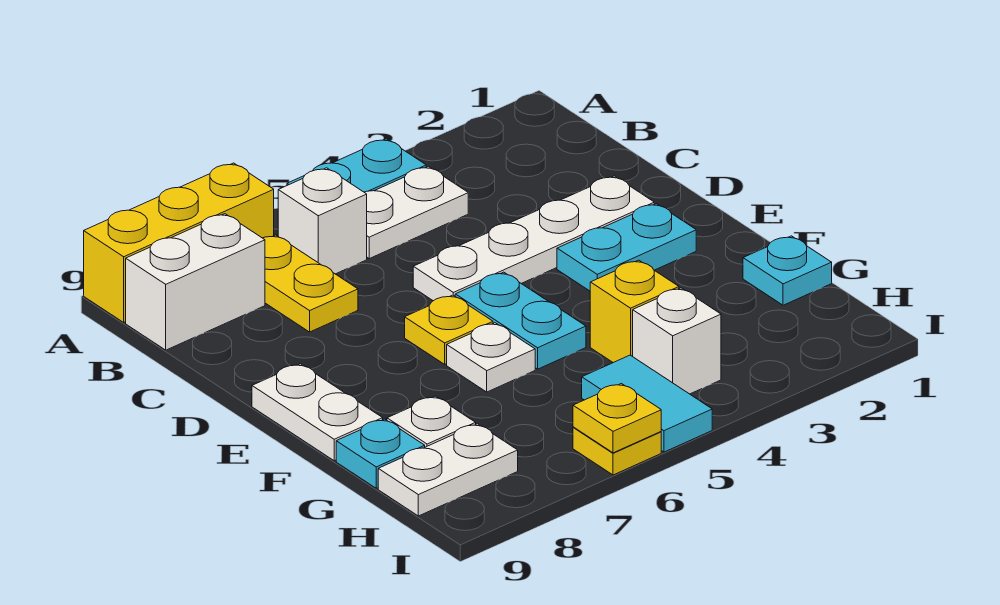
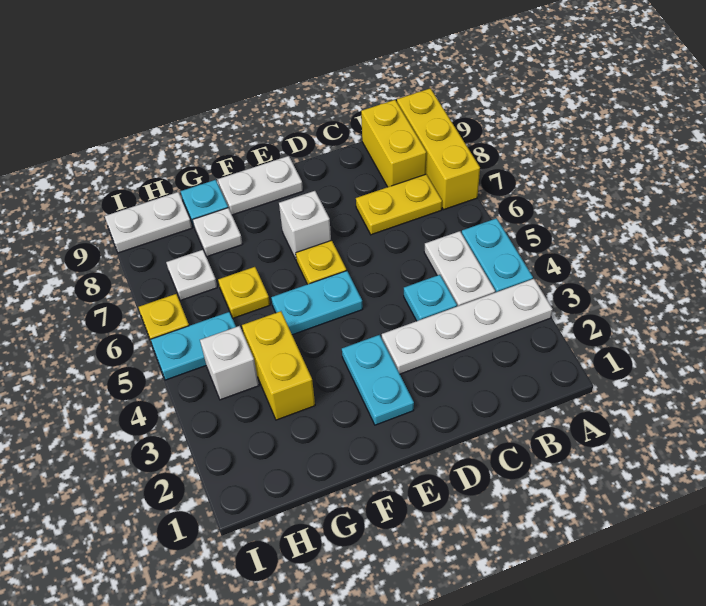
white 1x1 brick [278,168,367,274] -> white 1x1 brick moved to [279,191,331,260]
white 1x2 brick [126,214,265,350] -> yellow 1x2 brick [361,100,426,187]
white 1x4 plate [413,176,654,301] -> white 1x4 plate turned to [382,279,553,374]
white 1x1 plate [447,323,535,392] -> white 1x1 plate moved to [166,250,217,300]
cyan 1x1 plate [743,236,832,305] -> cyan 1x1 plate moved to [404,275,457,321]
yellow 1x1 brick [590,260,679,363] -> yellow 1x2 brick [242,311,315,420]
cyan 1x2 tile [582,355,712,452] -> cyan 1x2 plate [150,312,236,380]
white 1x2 plate [378,424,518,516] -> white 1x2 plate turned to [105,192,192,253]
yellow 1x1 plate [573,384,661,453] -> yellow 1x1 plate moved to [218,267,270,318]

